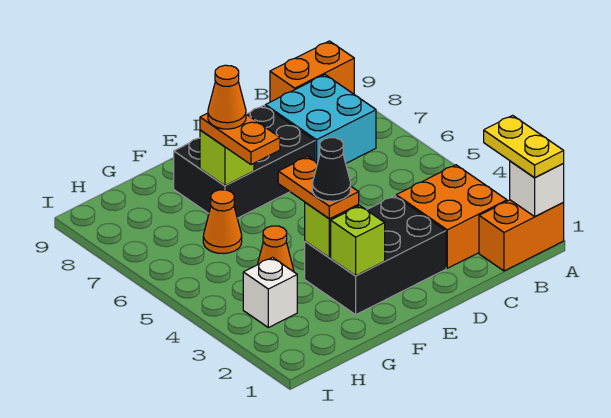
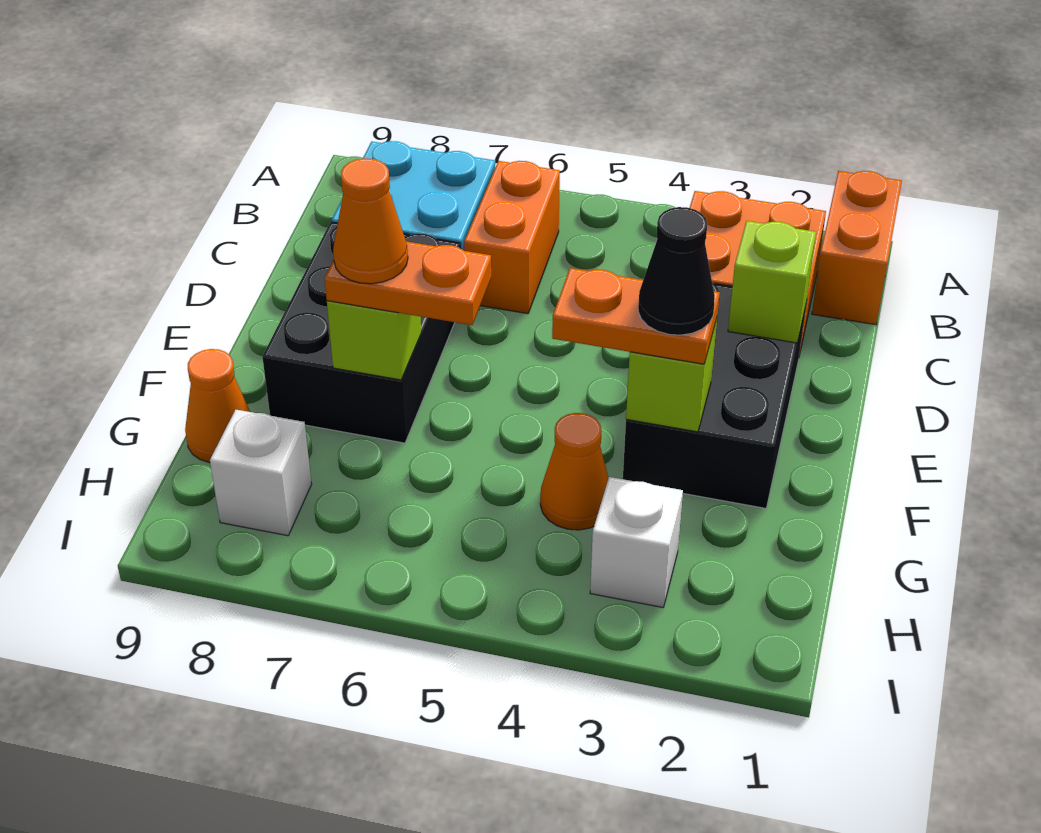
white 1x1 brick [510,161,564,216] -> white 1x1 brick moved to [210,410,312,536]
yellow 1x2 plate [484,115,564,178] -> none
orange 1x2 brick [270,41,354,102] -> orange 1x2 brick moved to [464,161,560,314]
lime 1x1 brick [331,206,385,276] -> lime 1x1 brick moved to [728,221,816,343]
orange 1x1 cone [203,190,242,254] -> orange 1x1 cone moved to [185,349,250,463]

